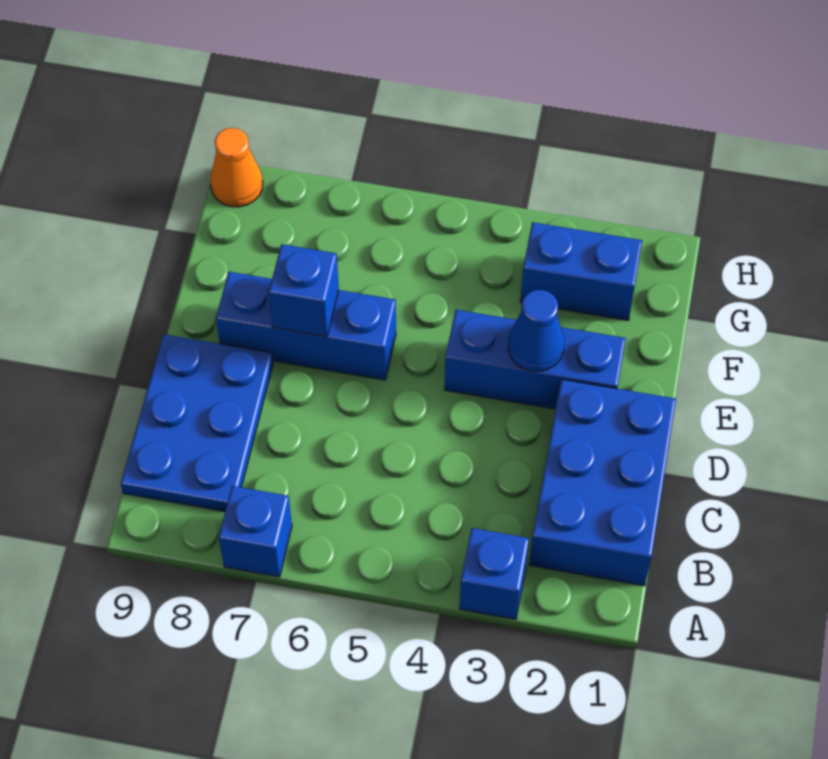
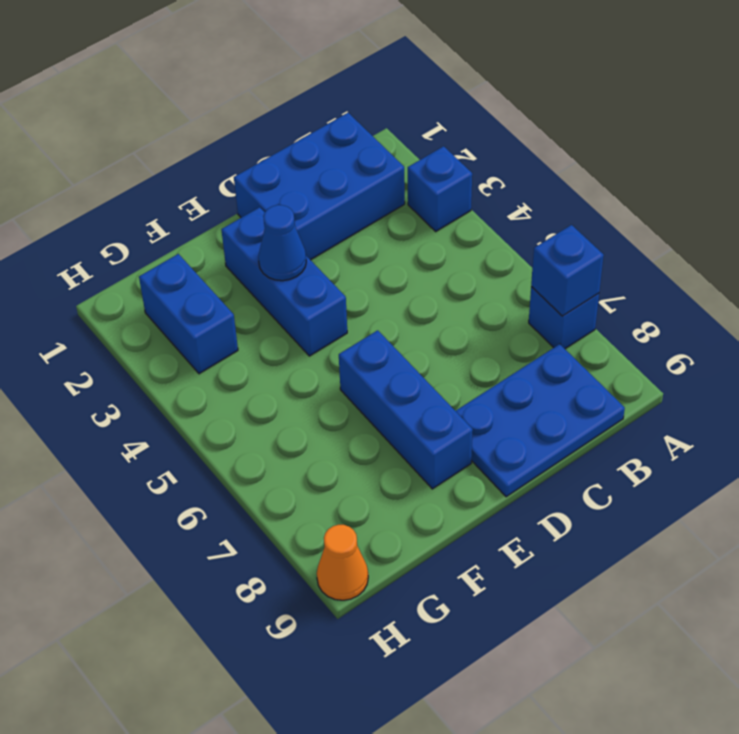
blue 1x1 brick [269,244,339,337] -> blue 1x1 brick moved to [531,225,604,316]

